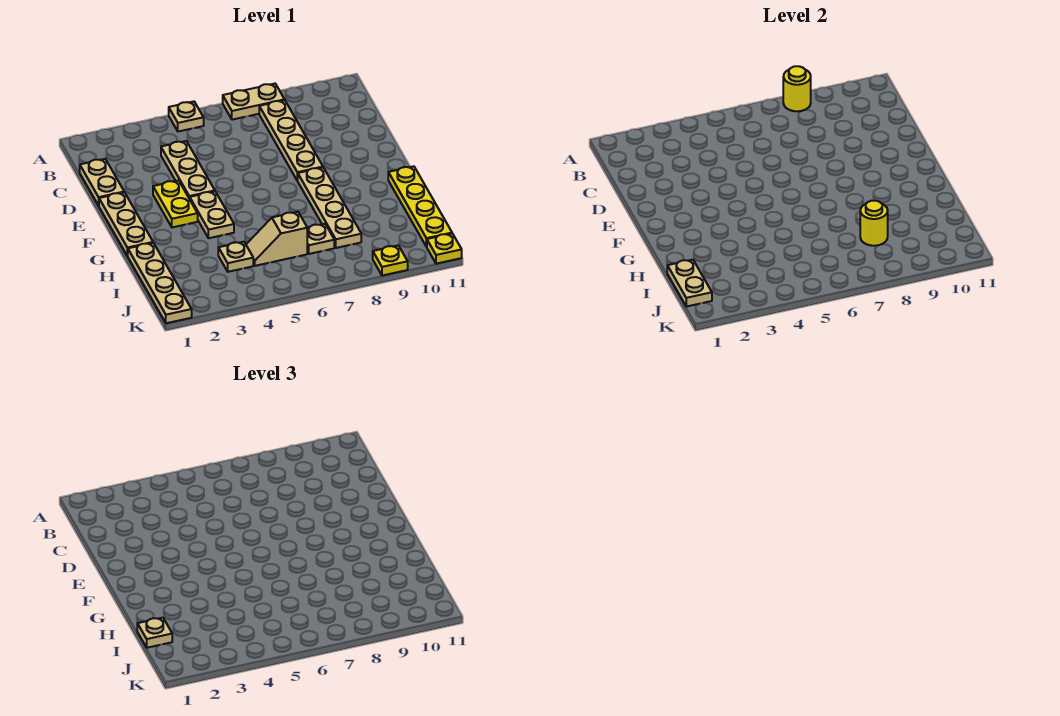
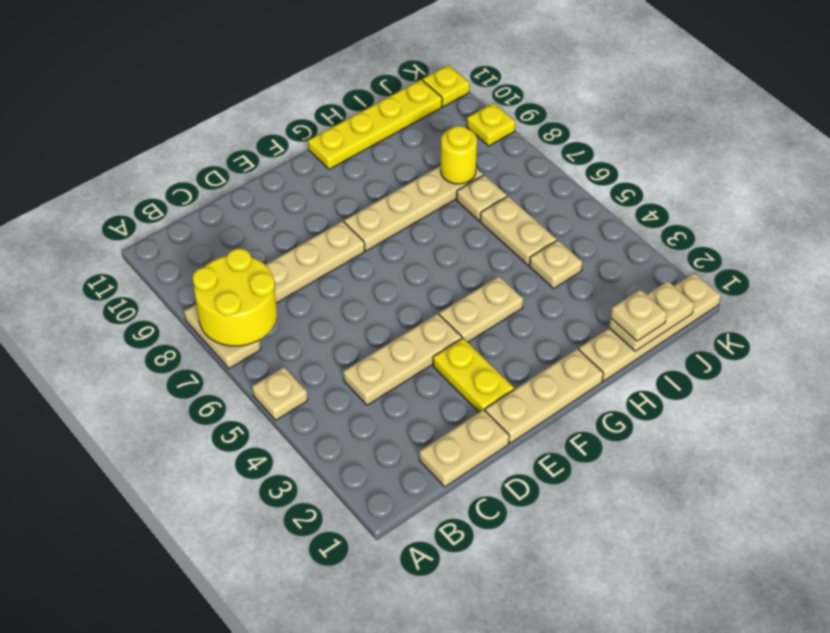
yellow 1x1 round brick [783,66,811,111] -> yellow 2x2 round brick [193,248,277,346]
yellow 1x2 plate [153,181,198,227] -> yellow 1x2 plate turned to [433,338,514,412]
tan 1x2 slope [246,212,307,266] -> tan 1x2 plate [480,196,557,265]

